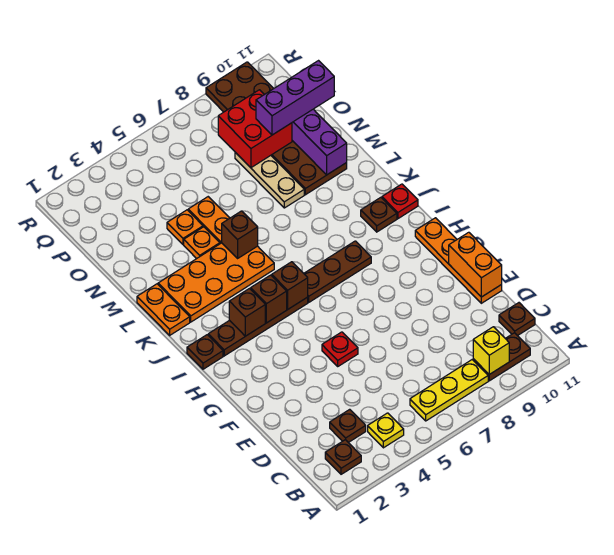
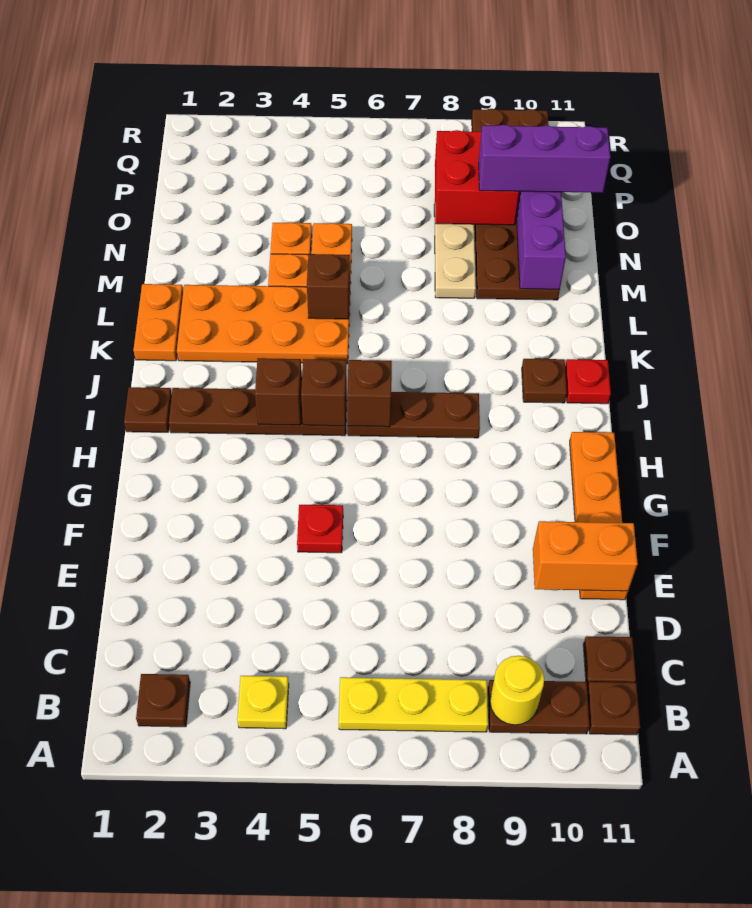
yellow 1x1 brick [473,327,509,374] -> yellow 1x1 round brick [490,656,544,725]
brown 1x1 plate [330,409,366,443] -> brown 1x1 plate moved to [587,682,640,735]
orange 1x2 brick [449,232,502,297] -> orange 1x2 brick turned to [533,521,638,591]
brown 1x1 brick [229,289,265,336] -> brown 1x1 brick moved to [347,360,392,427]

